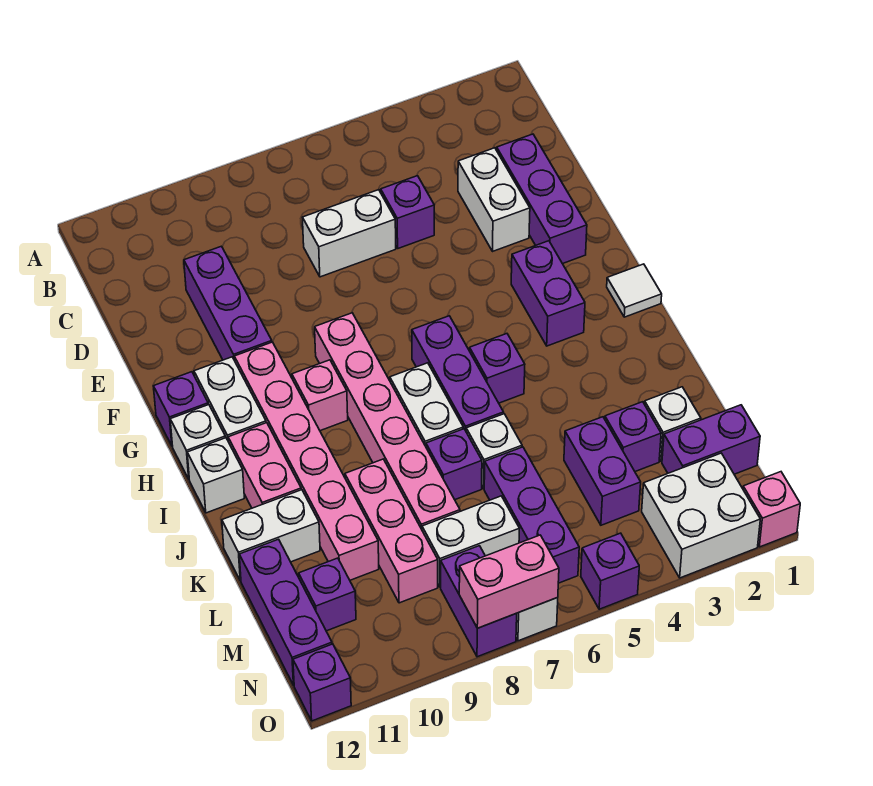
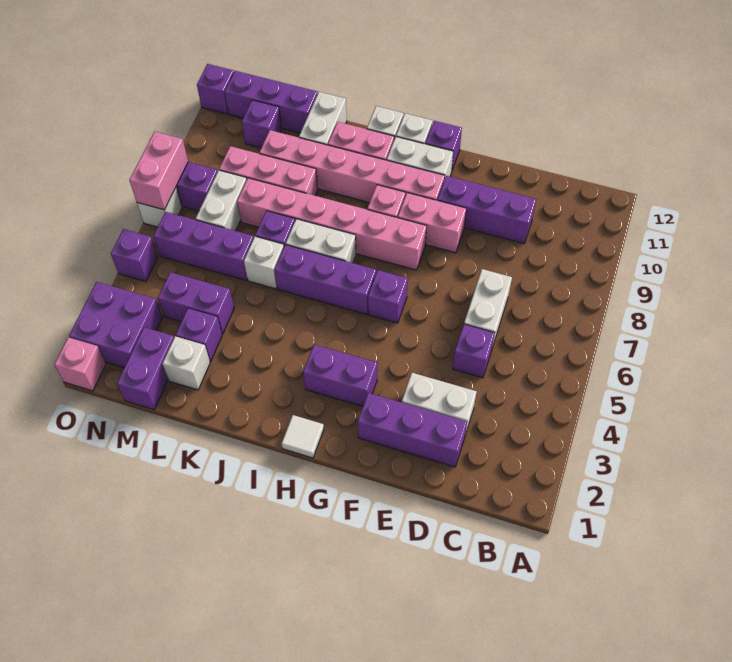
none -> pink 1x2 brick [398,193,466,253]
purple 1x1 brick [470,334,525,403] -> purple 1x1 brick moved to [368,270,408,323]
white 2x2 brick [642,453,760,578] -> purple 2x2 brick [69,282,162,368]

